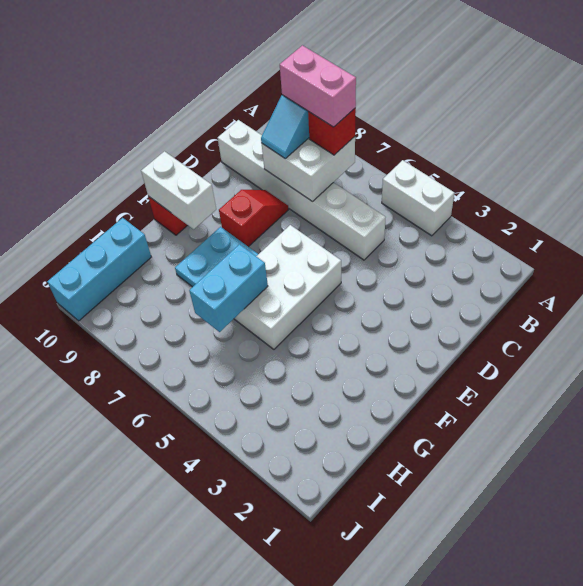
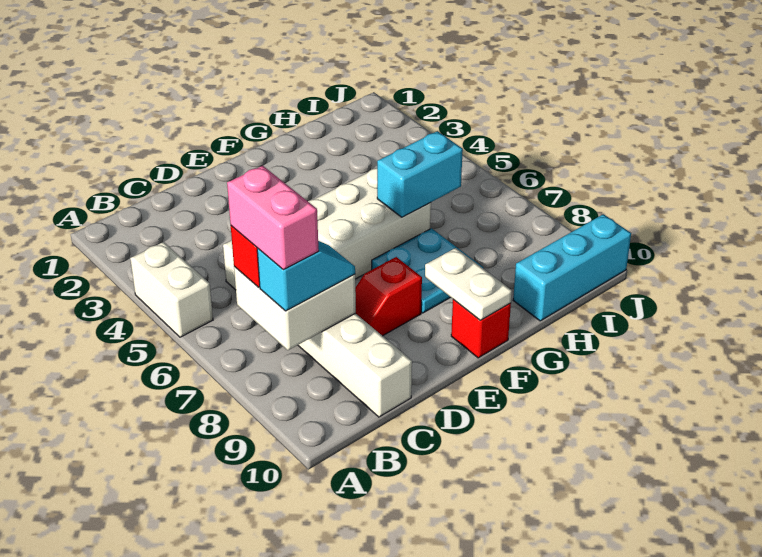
white 1x2 brick [141,151,216,229] -> white 1x2 plate [425,248,512,320]

